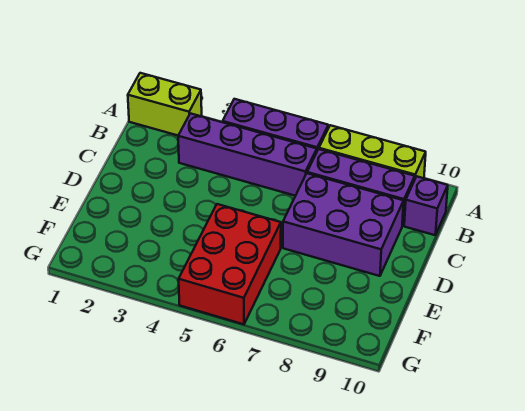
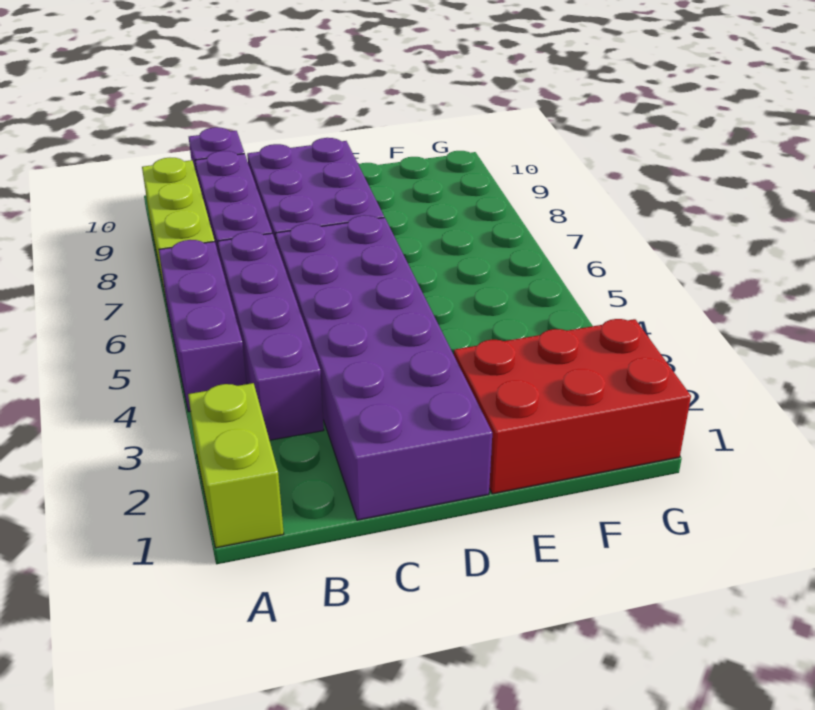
none -> purple 2x6 brick [275,215,492,520]
red 2x3 brick [179,204,281,324] -> red 2x3 brick moved to [454,319,691,494]

